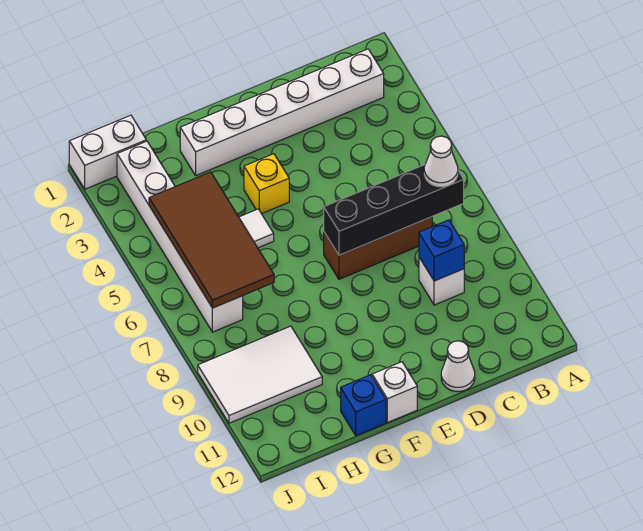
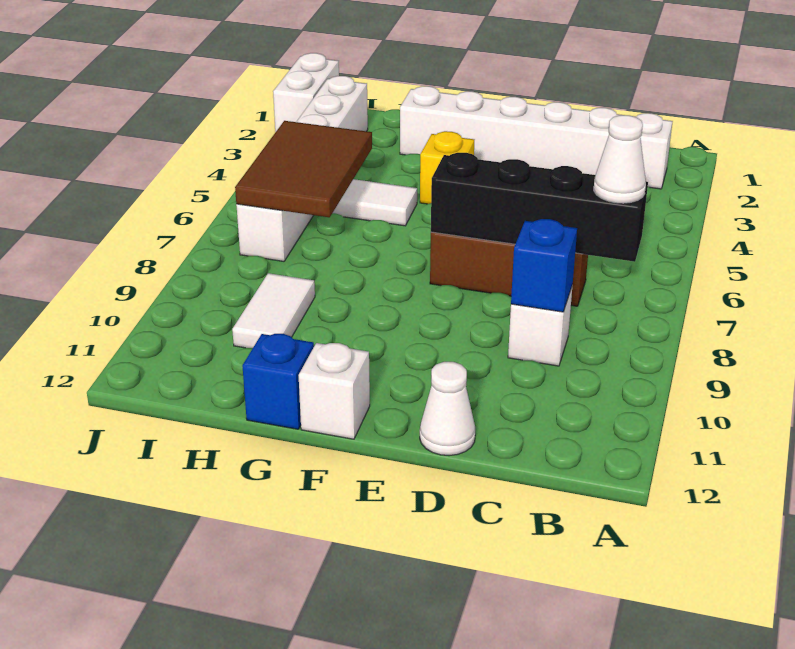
brown 2x4 tile [149,172,274,308] -> brown 2x3 tile [235,121,372,217]
white 2x3 tile [198,326,322,423] -> white 1x2 tile [232,273,315,348]
white 1x2 brick [69,115,146,189] -> white 1x2 brick turned to [273,53,339,132]

